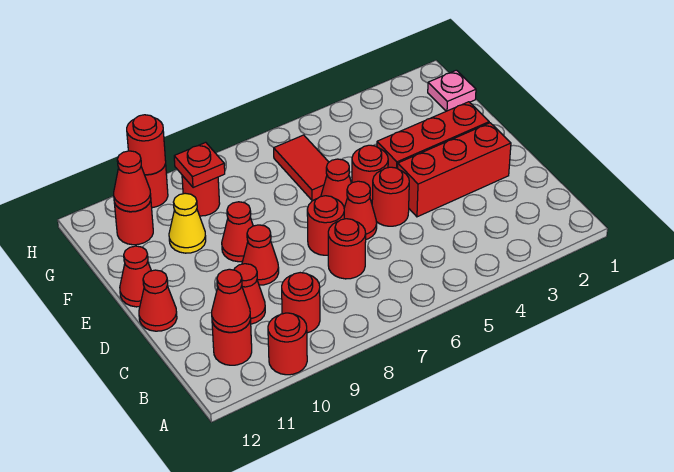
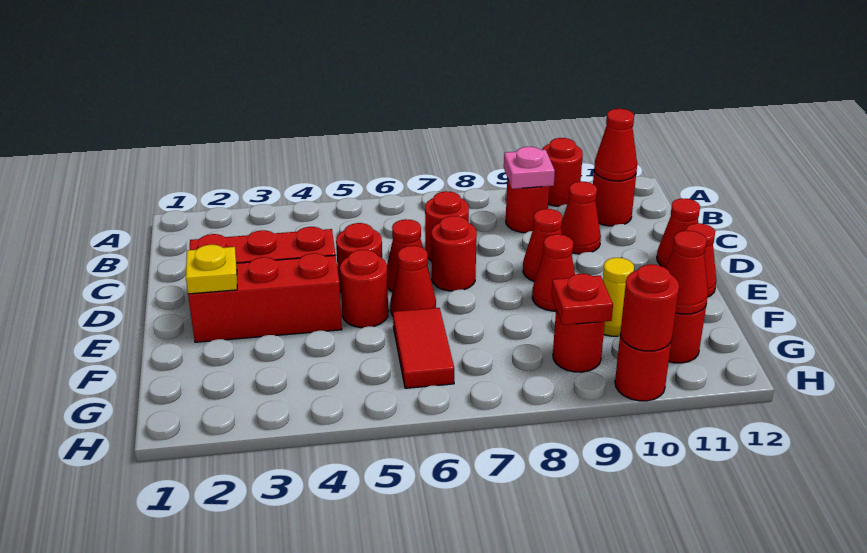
none -> yellow 1x1 plate [186,245,237,294]
pink 1x1 plate [428,70,476,111] -> pink 1x1 plate moved to [504,147,555,189]

